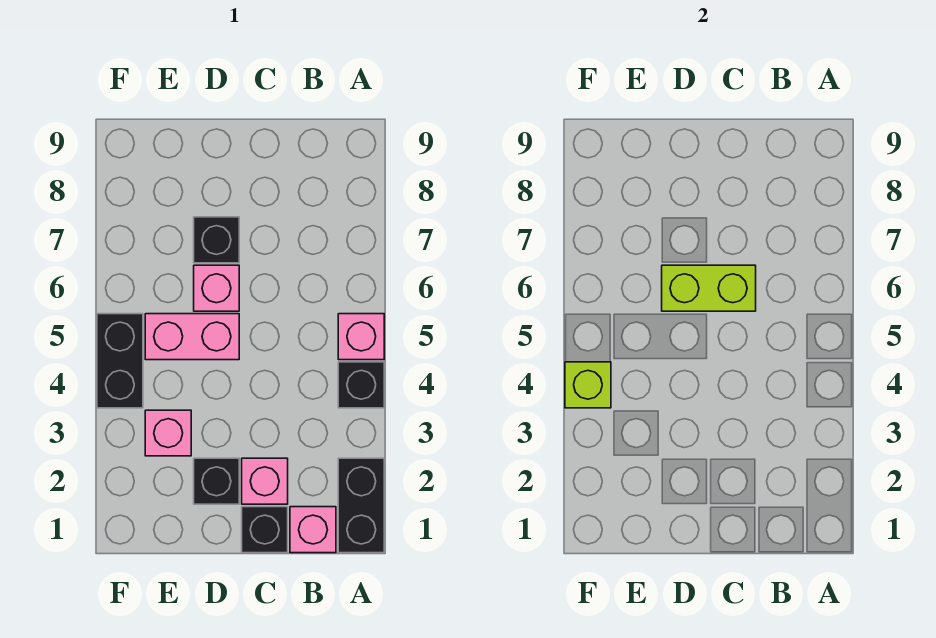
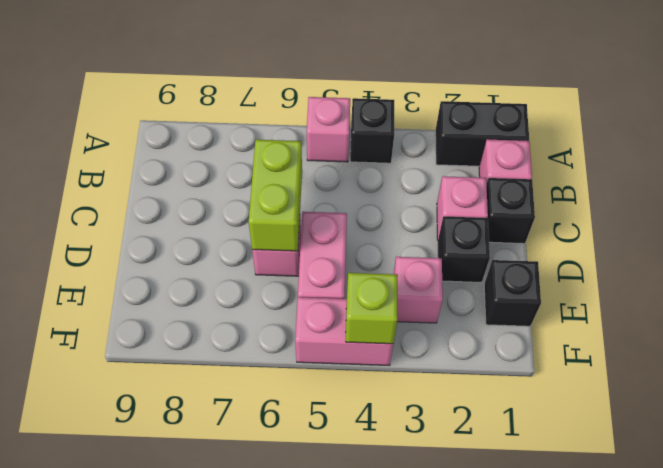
black 1x1 brick [194,217,239,263] -> black 1x1 brick moved to [484,260,541,326]
black 1x2 brick [97,314,143,408] -> pink 1x2 brick [295,297,393,365]

